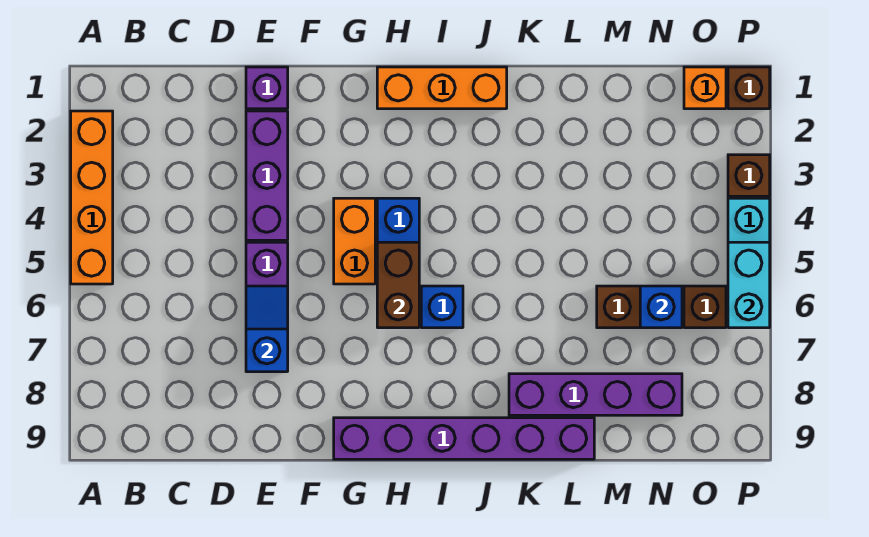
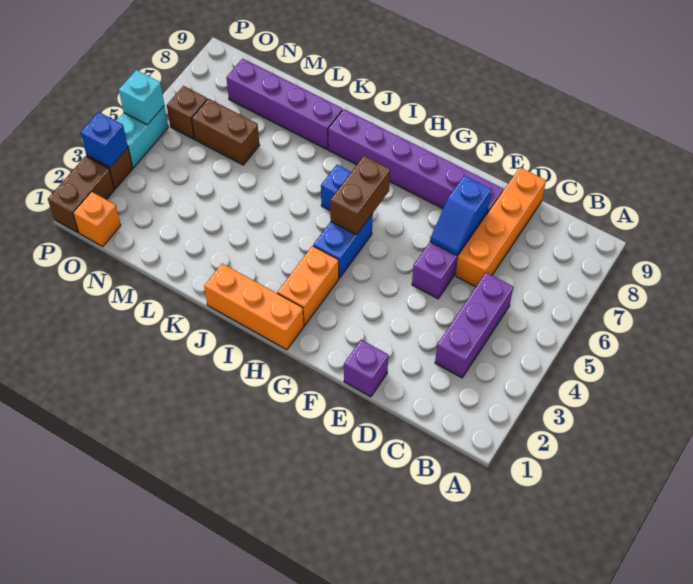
orange 1x4 brick [71,111,113,284] -> orange 1x4 brick moved to [456,168,546,287]
purple 1x3 brick [246,111,288,240] -> purple 1x3 brick moved to [435,273,513,378]
orange 1x2 brick [334,198,375,284] -> orange 1x2 brick moved to [277,246,339,325]
purple 1x6 brick [334,418,594,459] -> purple 1x6 brick moved to [328,109,503,214]
blue 1x1 brick [640,286,682,328] -> blue 1x1 brick moved to [80,112,128,167]
brown 1x1 brick [728,67,770,109] -> brown 1x2 brick [48,156,114,232]
cyan 1x2 brick [728,242,770,328] -> cyan 1x1 brick [119,70,164,125]

